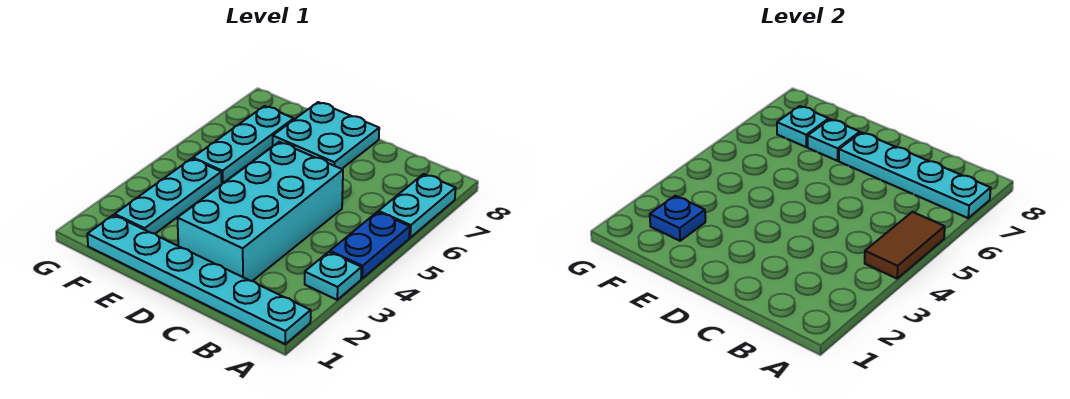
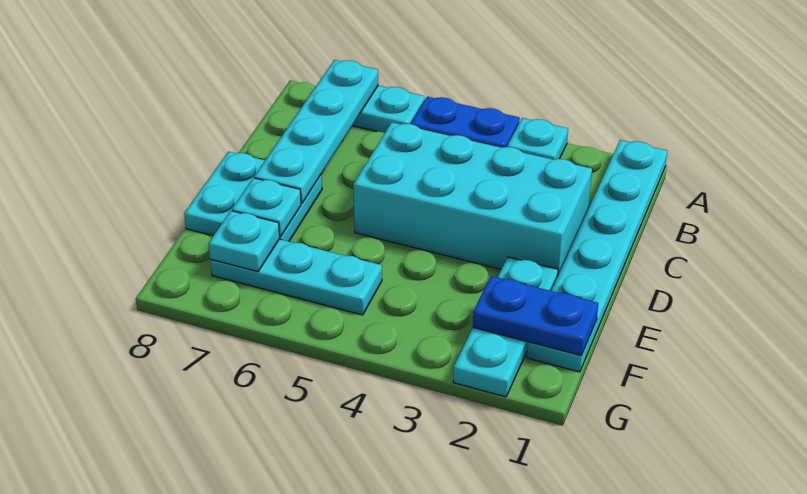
brown 1x2 tile [865,212,945,279] -> none
cyan 1x3 plate [115,159,222,234] -> cyan 1x3 plate turned to [453,257,558,397]
blue 1x1 plate [650,196,705,241] -> blue 1x2 plate [473,276,598,356]

